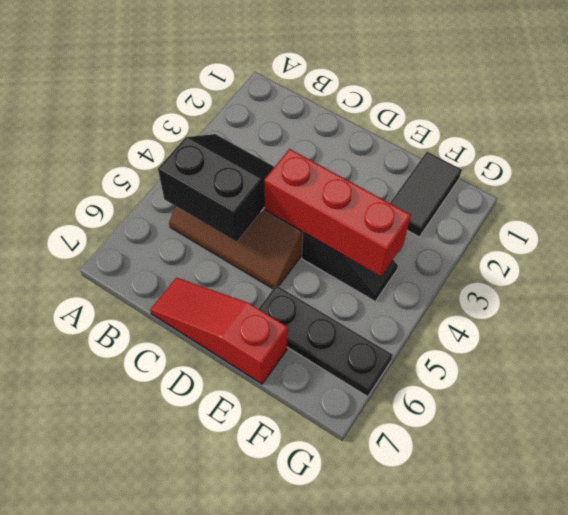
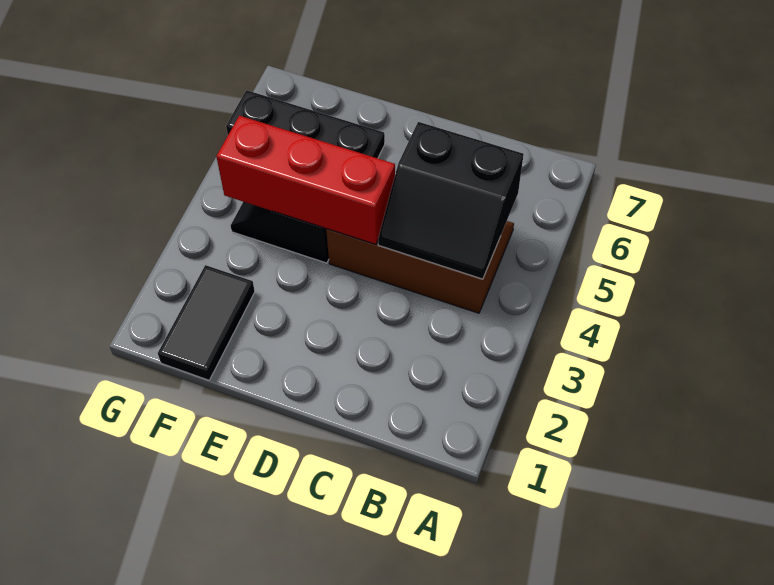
red 1x3 slope [150,278,288,384] -> none

